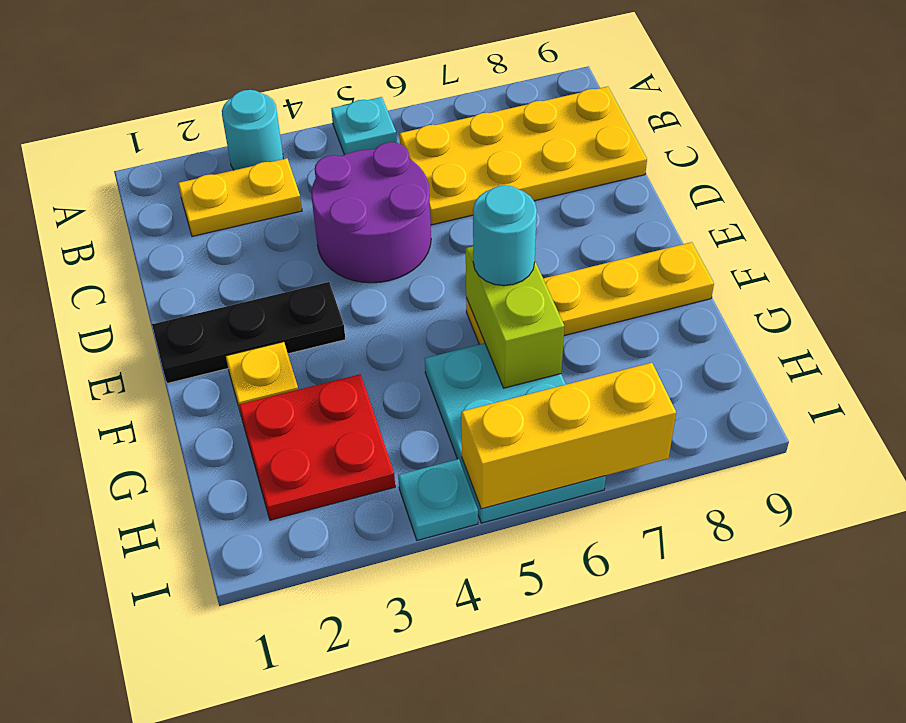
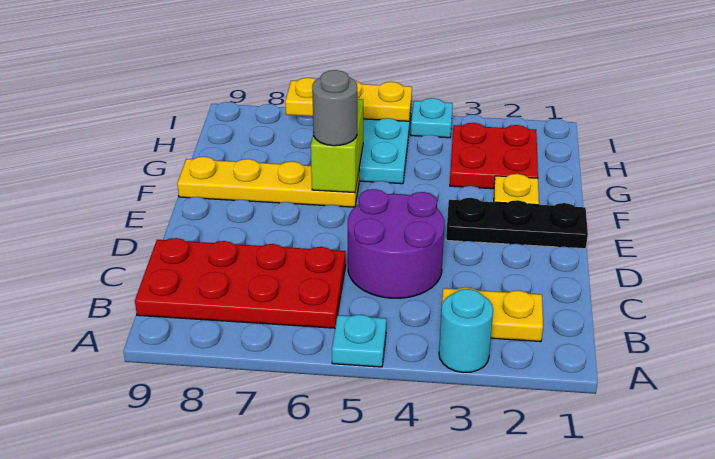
yellow 2x4 plate [399,87,647,225] -> red 2x4 plate [135,238,346,328]
cyan 1x1 round brick [473,185,537,286] -> grey 1x1 round brick [312,70,357,146]
yellow 1x3 brick [461,363,676,509] -> yellow 1x3 plate [285,78,412,121]

